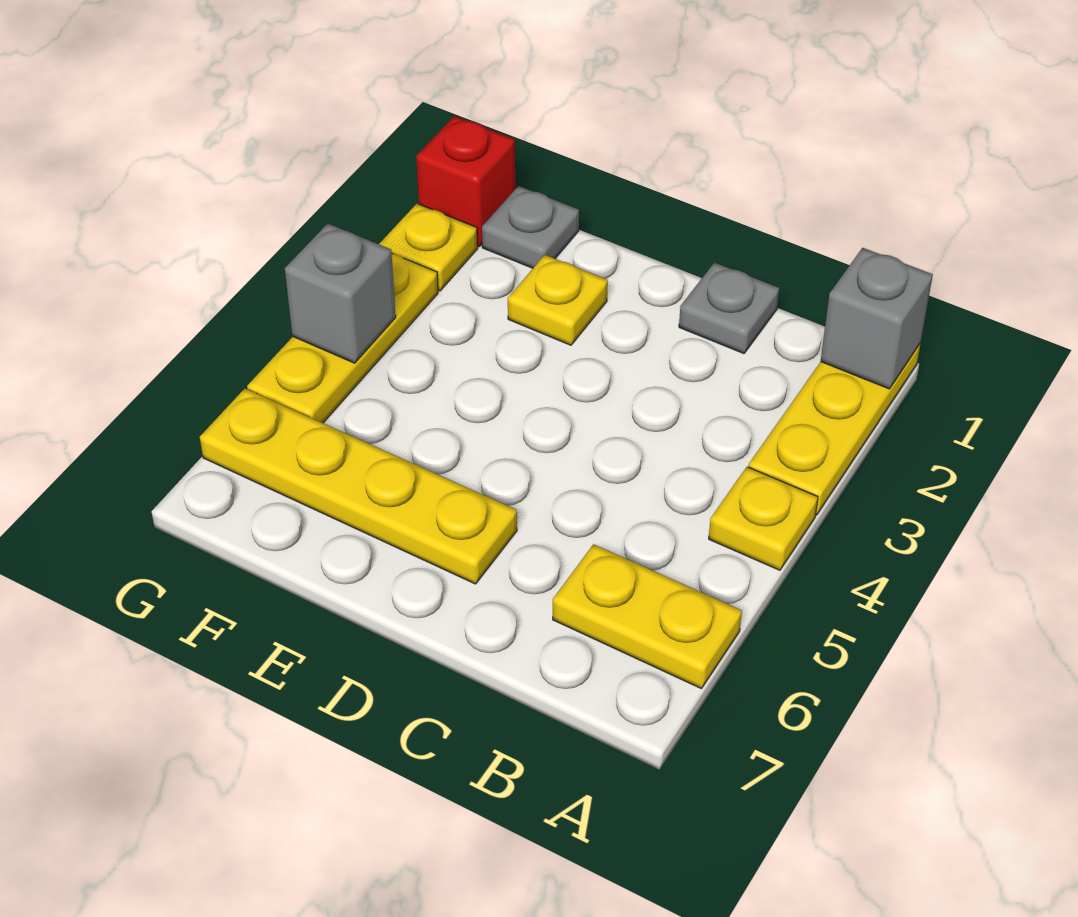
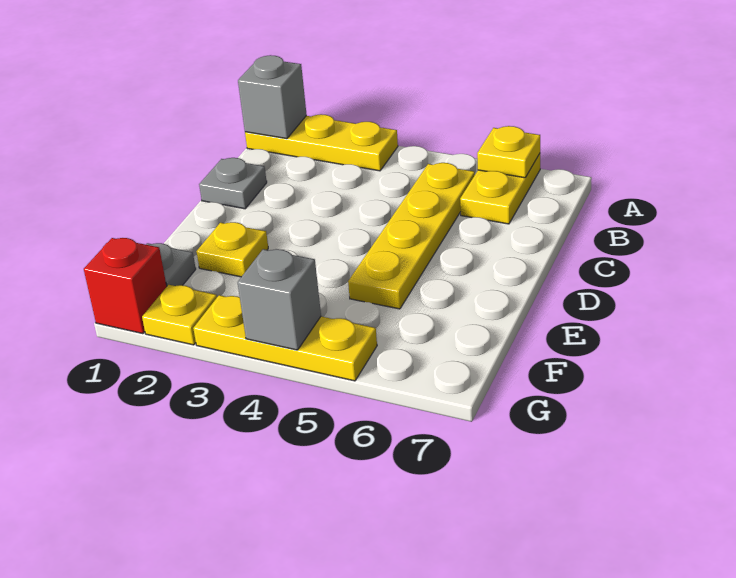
yellow 1x1 plate [709,467,818,570] -> yellow 1x1 plate moved to [477,126,540,178]
yellow 1x4 plate [200,389,517,584] -> yellow 1x4 plate moved to [348,163,475,309]

